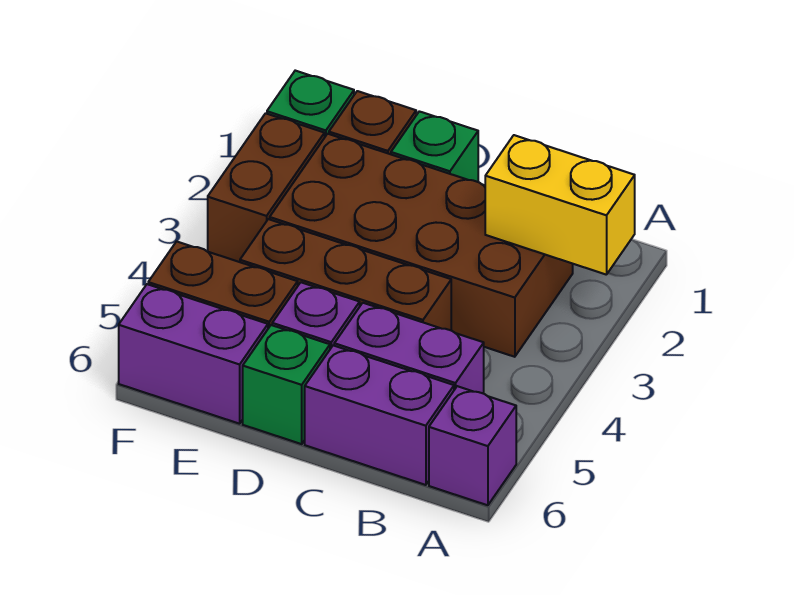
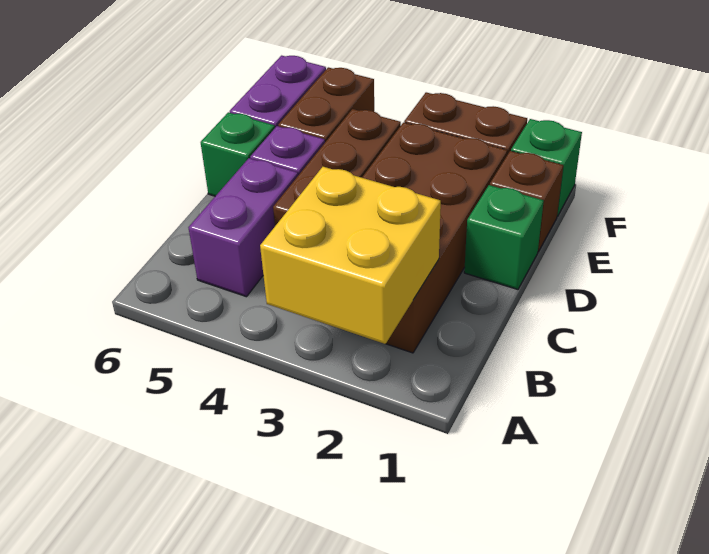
yellow 1x2 brick [485,135,635,275] -> yellow 2x2 brick [260,167,441,344]
purple 1x1 brick [429,386,516,505] -> none
purple 1x2 brick [305,345,454,485] -> none

